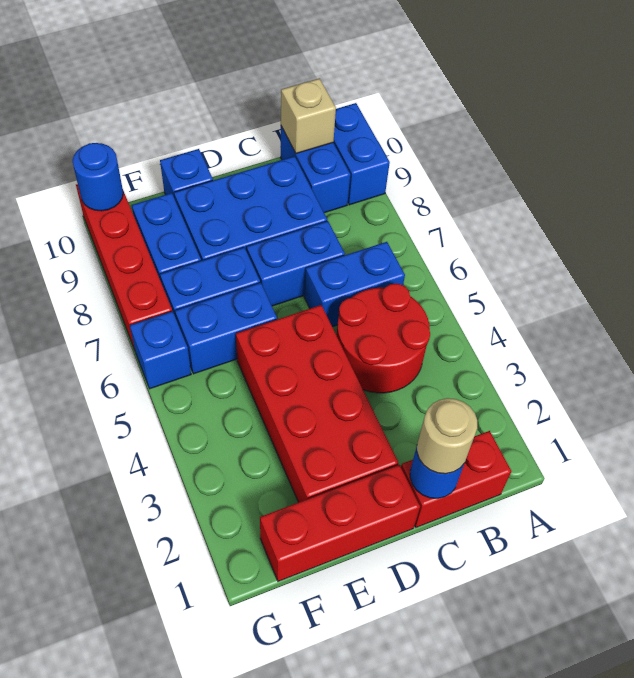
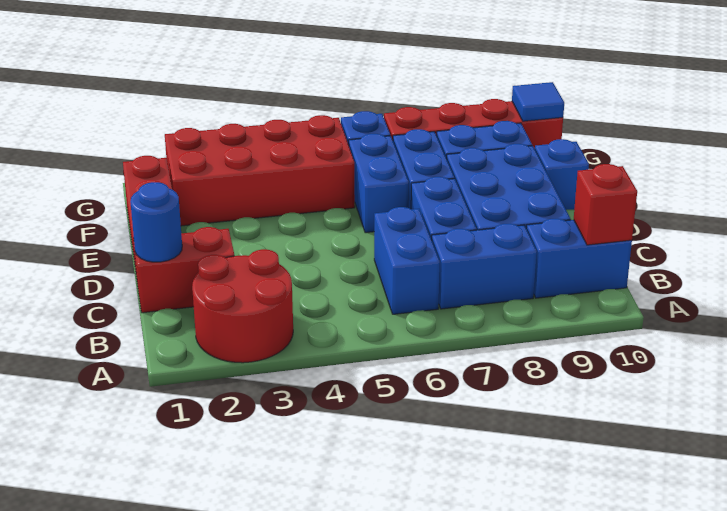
blue 1x2 brick [333,103,390,205] -> blue 1x2 brick moved to [432,224,537,309]
red 1x2 brick [401,431,511,527] -> red 1x2 brick turned to [133,227,234,313]
red 2x2 round brick [337,283,430,393] -> red 2x2 round brick moved to [192,249,293,363]
tan 1x1 brick [281,78,336,154] -> red 1x1 brick [574,164,637,245]
tan 1x1 round brick [417,398,477,474] -> none
red 2x4 brick [236,305,398,502] -> red 2x4 brick moved to [165,115,355,226]
blue 1x1 round brick [73,143,123,211] -> blue 1x1 tile [512,82,564,121]

